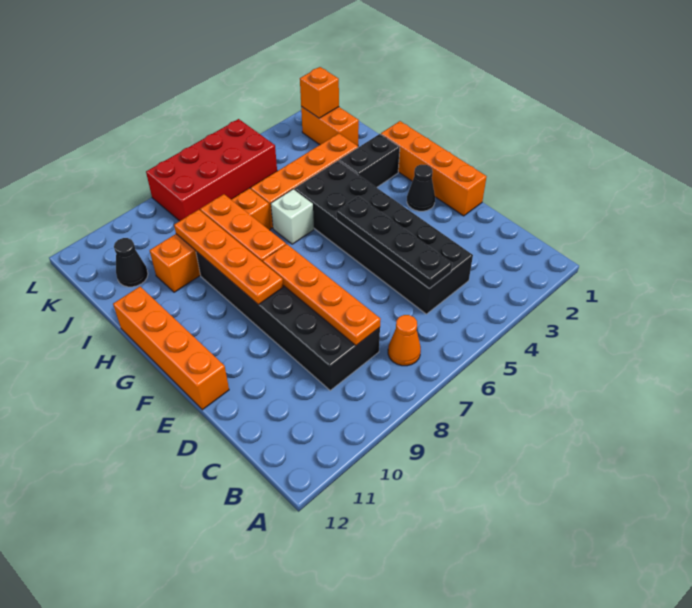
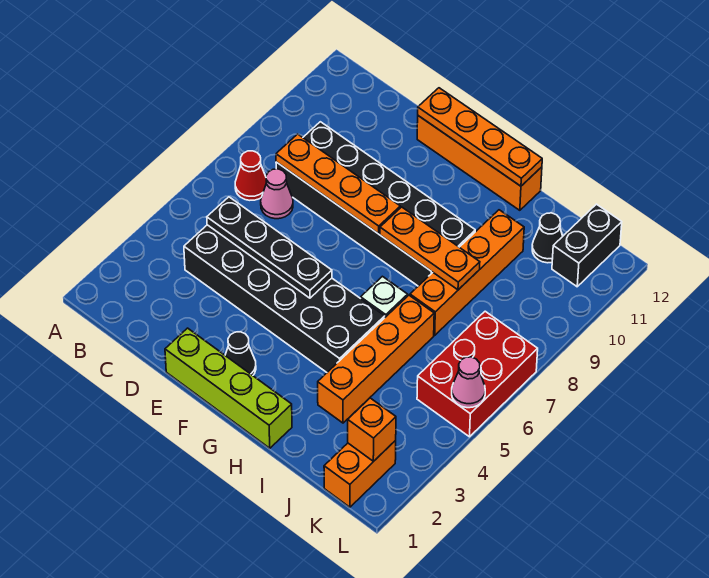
orange 1x1 cone [388,315,421,366] -> red 1x1 cone [235,151,266,200]
none -> pink 1x1 cone [261,169,293,219]
orange 1x4 brick [381,121,487,216] -> lime 1x4 brick [165,328,292,448]
orange 1x4 plate [174,210,283,305] -> orange 1x4 plate moved to [418,88,542,186]
black 1x2 brick [339,134,400,188] -> black 1x2 brick moved to [552,204,622,287]
orange 1x2 brick [301,107,359,146] -> orange 1x2 brick turned to [324,441,396,507]
red 2x4 brick [146,119,277,221] -> red 2x3 brick [417,311,538,437]
none -> pink 1x1 cone [452,357,485,408]

